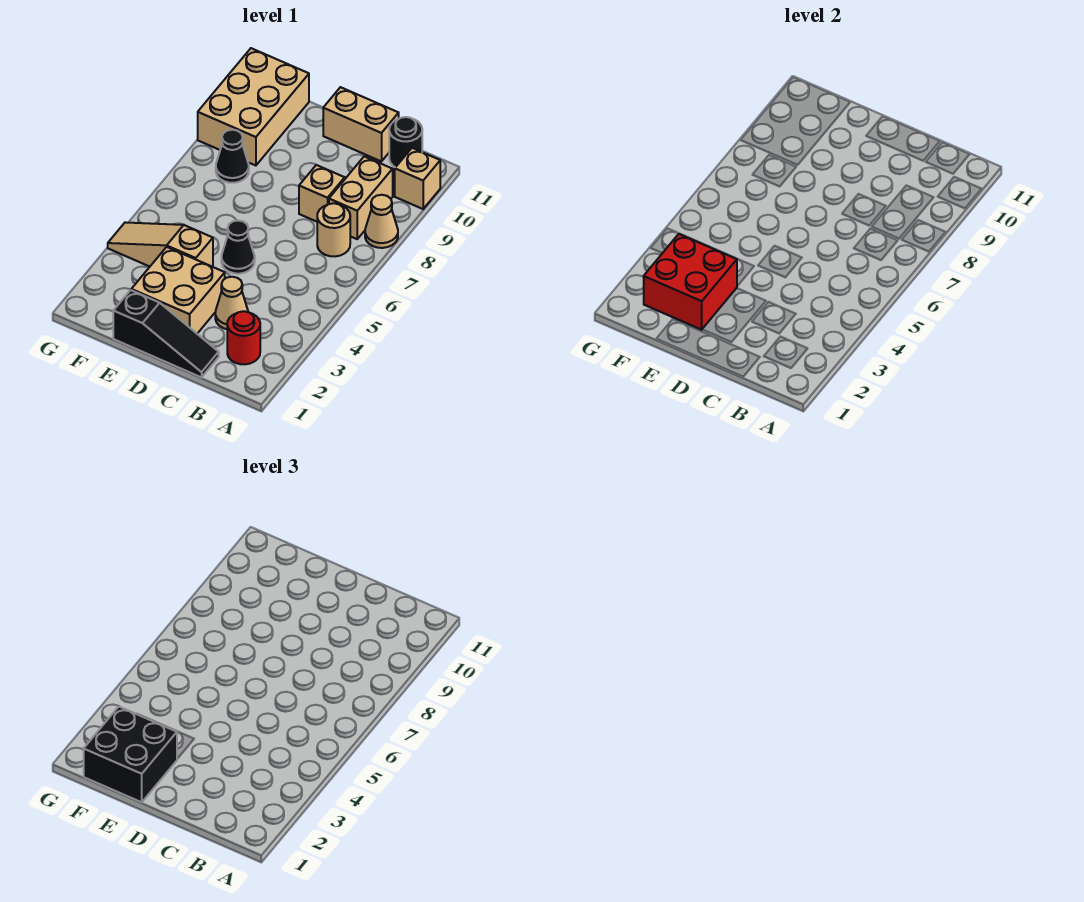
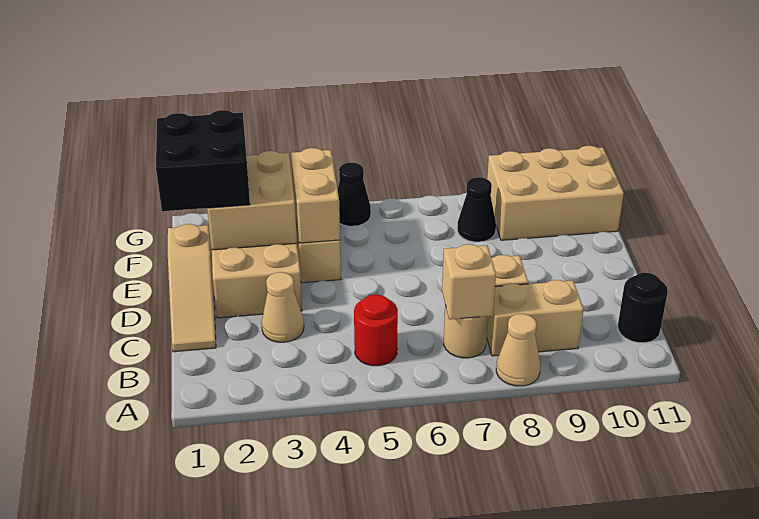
tan 1x1 brick [395,148,440,209] -> tan 1x1 brick moved to [442,244,496,319]
red 1x1 round brick [227,311,260,364] -> red 1x1 round brick moved to [354,295,398,366]
black 1x3 slope [113,290,219,377] -> tan 1x3 slope [168,224,216,352]
tan 1x2 brick [323,87,399,161] -> tan 1x2 brick moved to [291,148,340,243]
black 1x1 cone [221,221,255,274] -> black 1x1 cone moved to [338,163,371,226]
red 2x2 brick [644,234,737,330] -> tan 2x2 brick [207,151,297,250]

